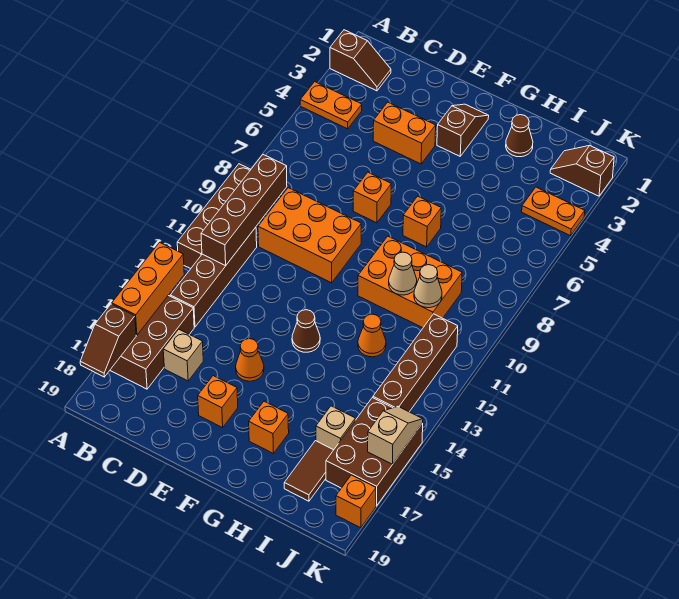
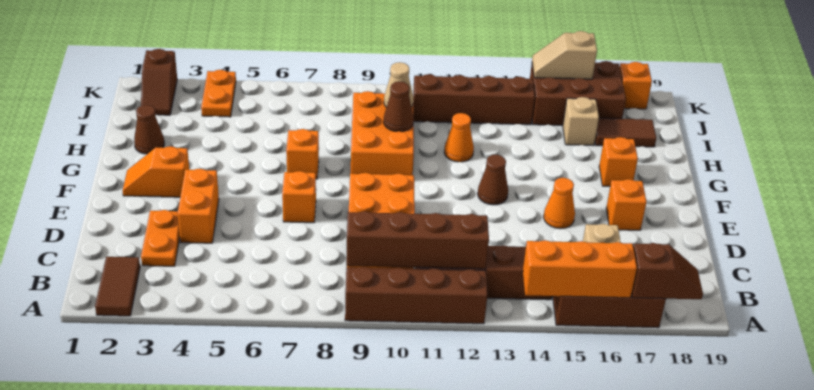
brown 1x2 slope [330,30,391,91] -> brown 1x2 tile [95,257,140,316]
orange 1x2 plate [300,82,362,129] -> orange 1x2 plate moved to [141,210,180,266]
brown 1x2 slope [437,104,489,156] -> orange 1x2 slope [123,146,189,197]
tan 1x1 cone [389,252,417,295] -> brown 1x1 cone [384,82,414,132]

